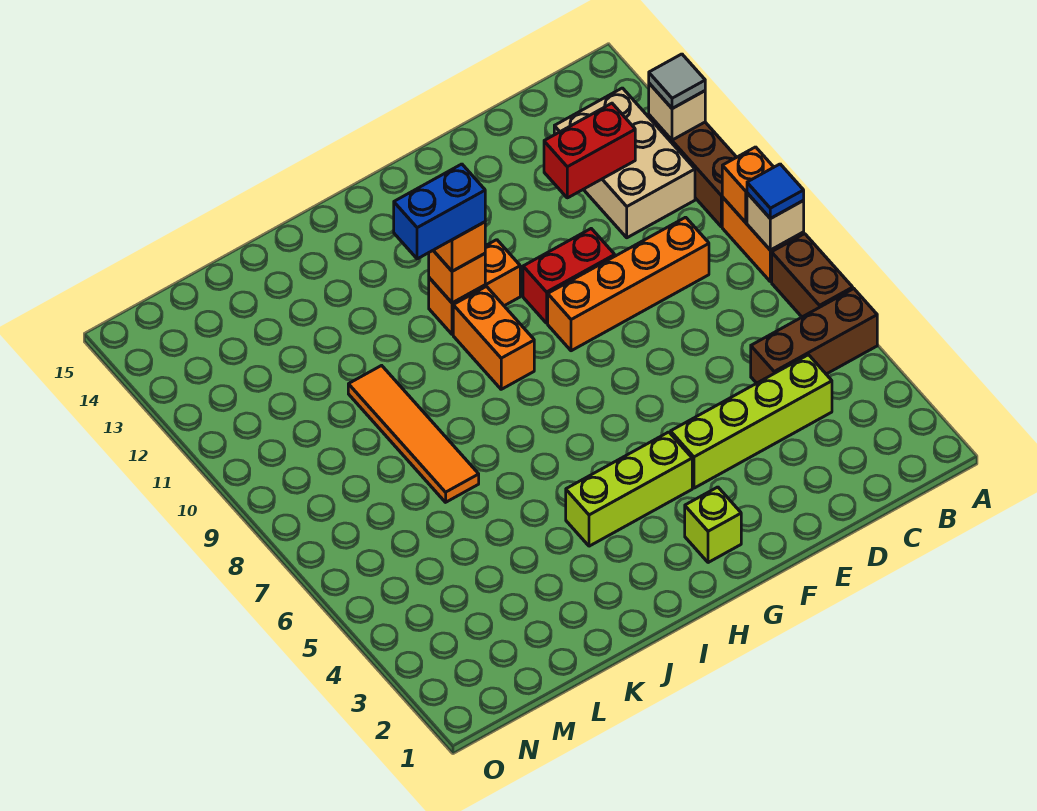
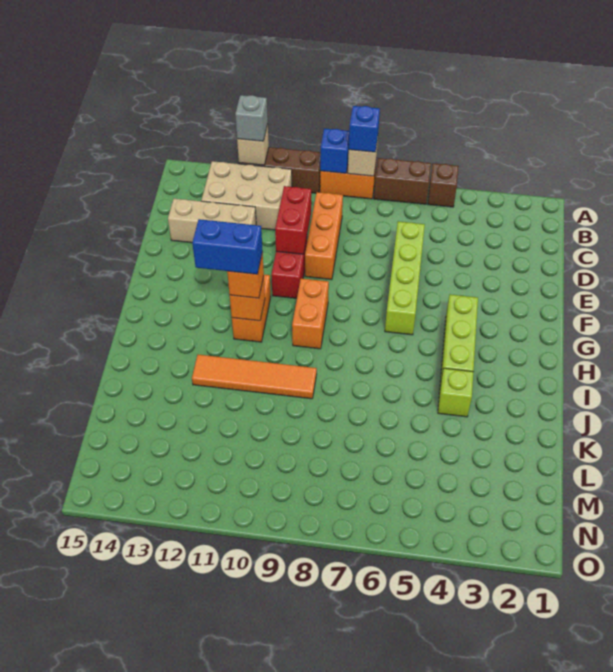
brown 1x3 brick [751,289,877,383] -> brown 1x1 brick [428,163,459,207]
blue 1x1 tile [747,164,804,219] -> blue 1x1 brick [349,106,380,152]
orange 1x1 brick [722,147,774,222] -> blue 1x1 brick [320,129,349,173]
grey 1x1 tile [649,54,705,109] -> grey 1x1 brick [235,95,268,141]
lime 1x4 brick [671,355,832,488] -> lime 1x4 brick moved to [385,221,425,335]
orange 1x4 brick [548,217,709,351] -> orange 1x3 brick [305,192,343,280]
red 1x2 brick [544,103,635,198] -> red 1x2 brick moved to [275,186,311,254]
none -> tan 1x3 brick [168,199,256,243]
lime 1x1 brick [685,487,741,563] -> lime 1x1 brick moved to [438,368,473,417]
orange 1x2 brick [453,286,534,389] -> orange 1x2 brick turned to [292,278,329,349]
blue 1x2 brick [394,164,485,259] -> blue 1x2 brick turned to [192,219,263,274]
orange 1x4 tile [348,365,479,502] -> orange 1x4 tile moved to [192,355,317,399]

